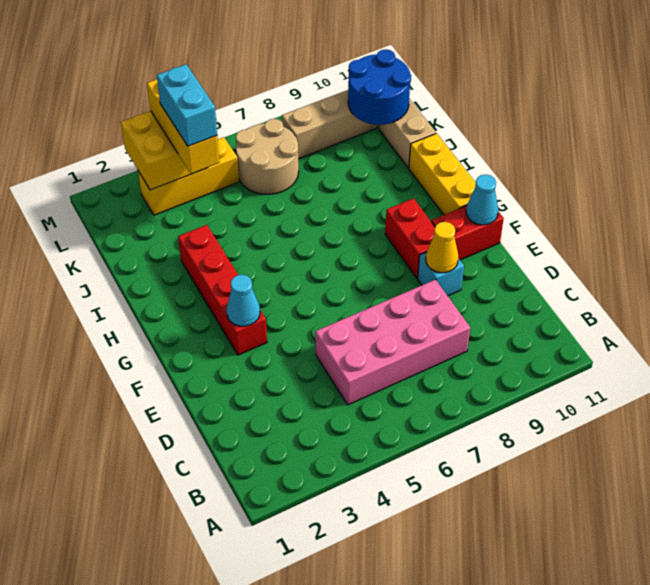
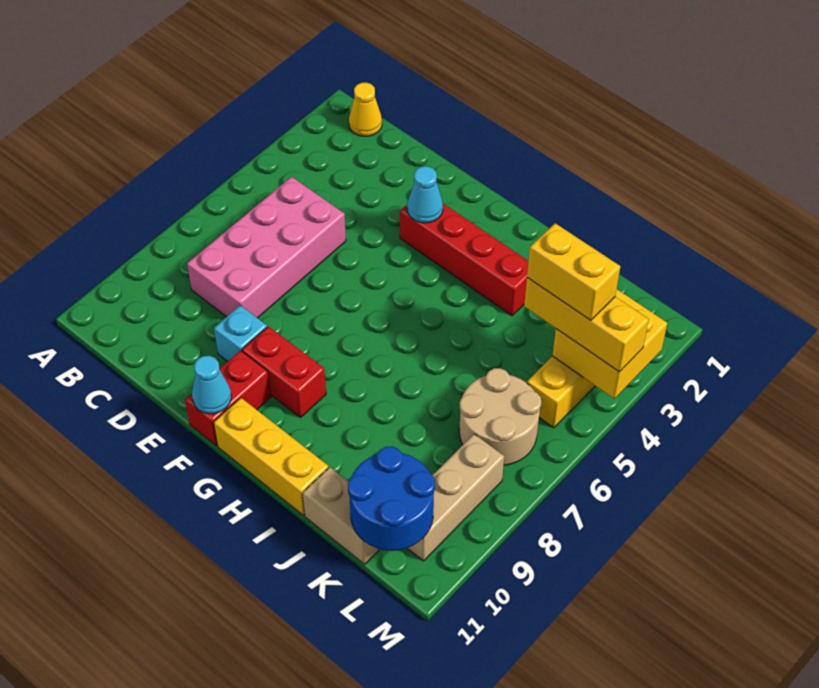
yellow 1x1 cone [426,222,458,273] -> yellow 1x1 cone moved to [349,83,382,136]
cyan 1x2 brick [157,64,217,146] -> yellow 1x2 brick [527,223,620,320]

